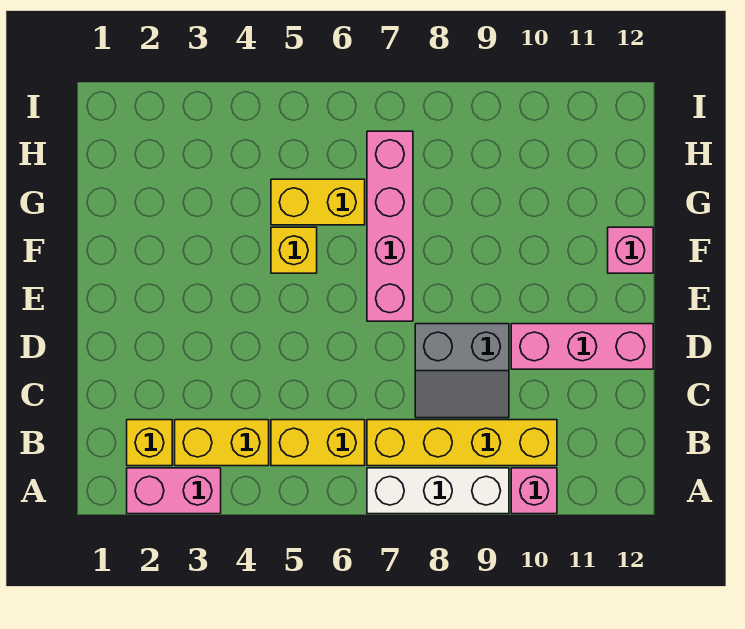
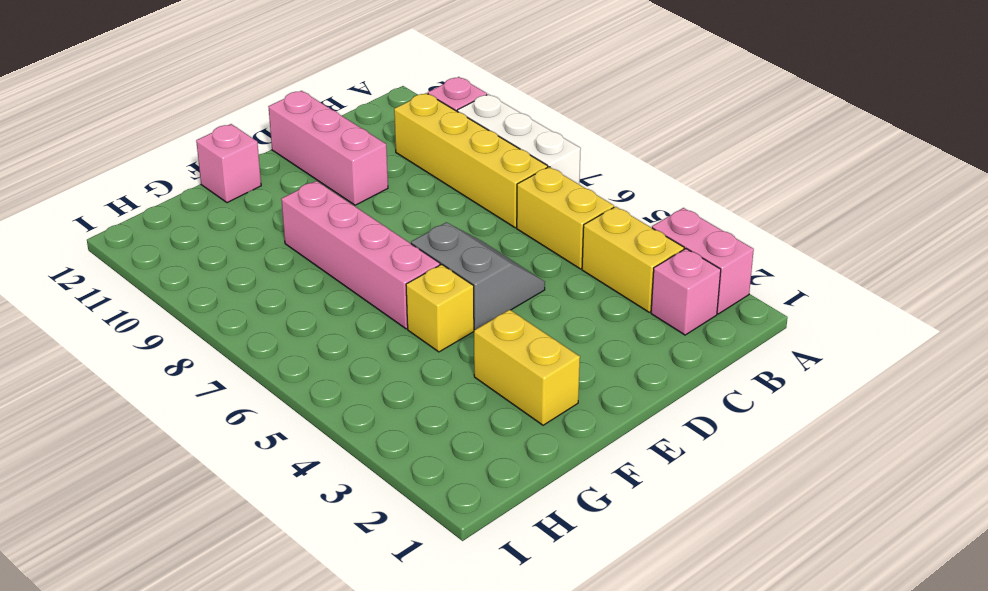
yellow 1x1 brick [127,420,172,466] -> pink 1x1 brick [651,249,721,335]
grey 2x2 slope [415,324,509,418] -> grey 2x2 slope moved to [411,222,545,330]
pink 1x4 brick [367,131,413,321] -> pink 1x4 brick turned to [281,181,440,329]
yellow 1x2 brick [271,179,365,225] -> yellow 1x2 brick moved to [474,310,580,425]

